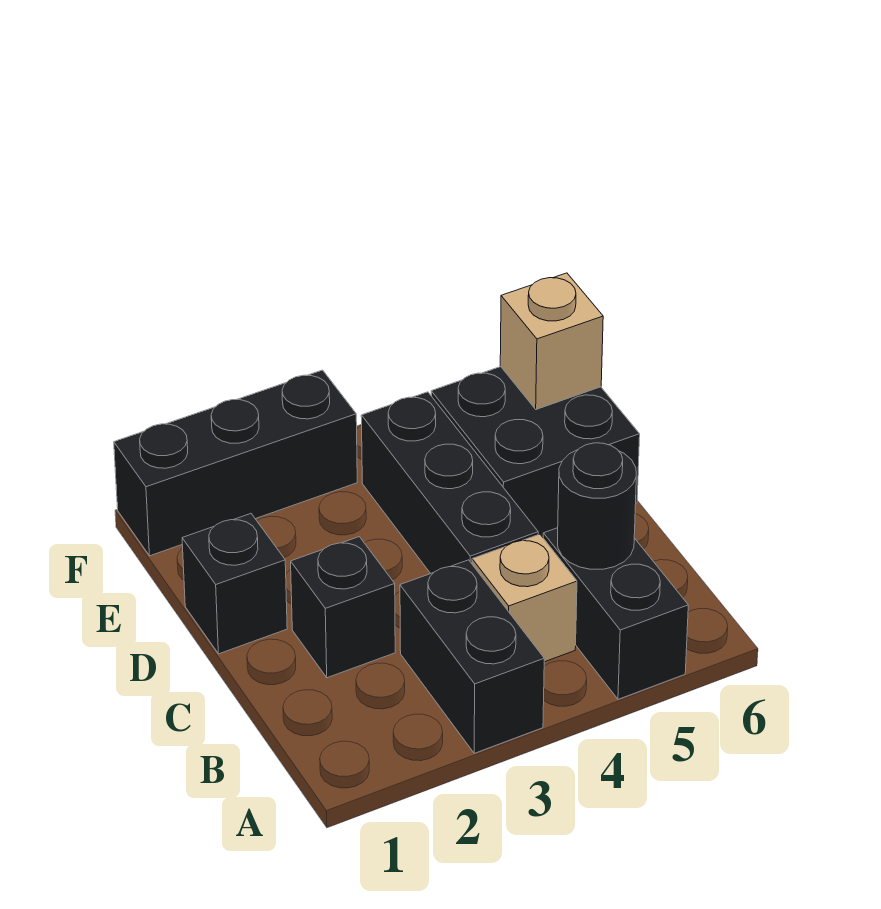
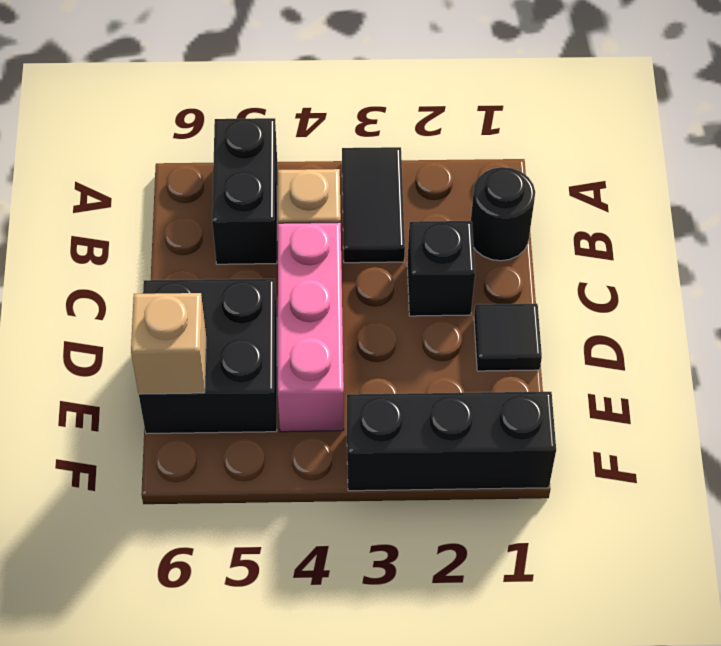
black 1x2 brick [400,560,544,753] -> black 1x2 tile [342,147,405,263]
black 1x1 round brick [558,443,636,569] -> black 1x1 round brick moved to [471,167,535,261]
black 1x3 brick [361,392,538,574] -> pink 1x3 brick [278,222,344,432]
black 1x1 brick [182,514,287,654] -> black 1x1 tile [474,304,542,371]

